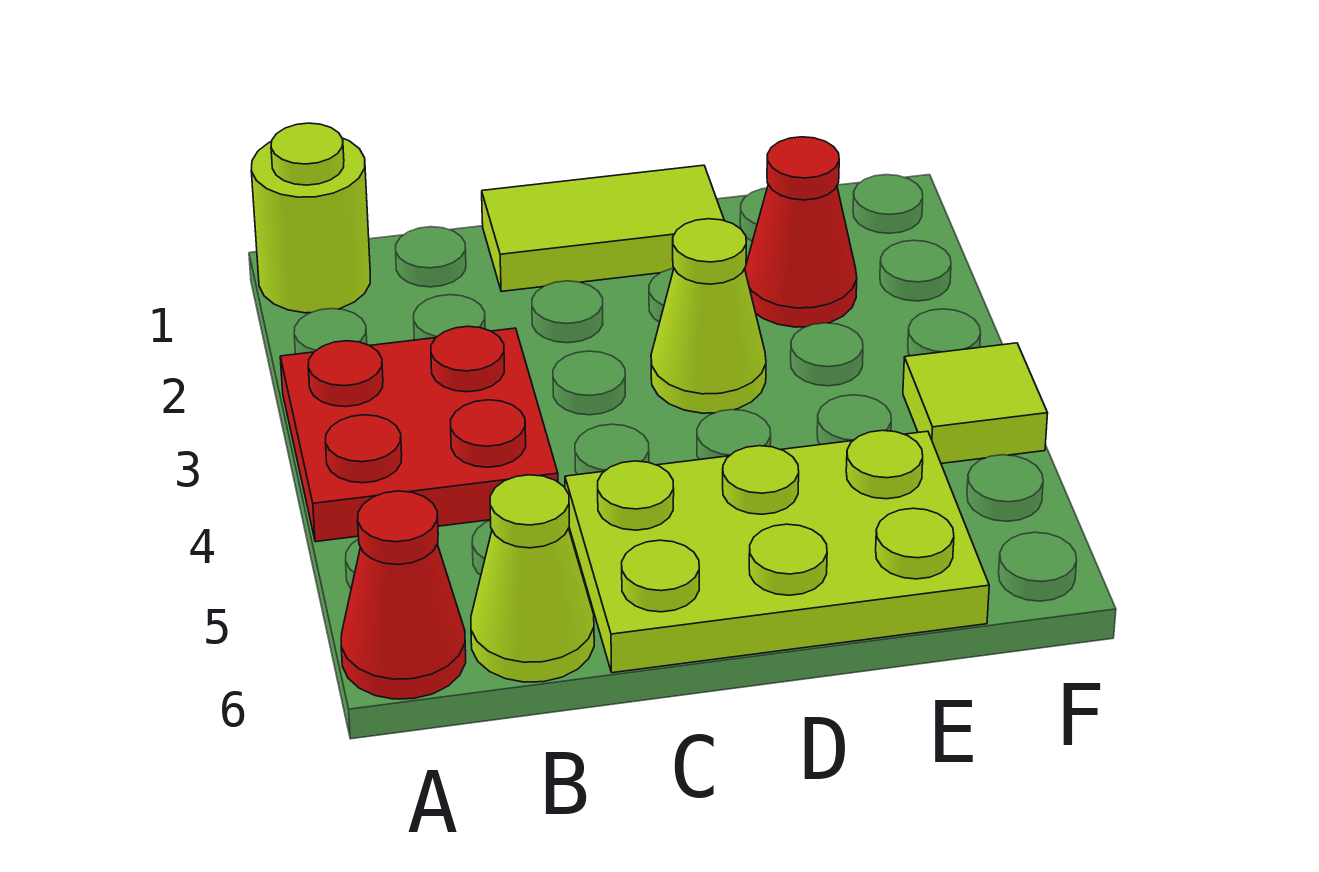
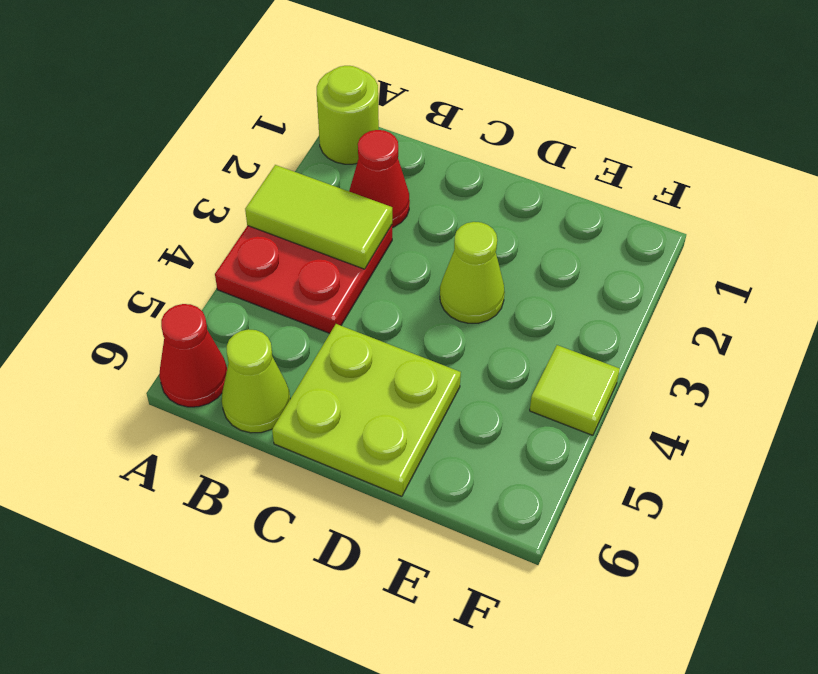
lime 1x2 tile [482,165,724,292] -> lime 1x2 tile moved to [245,165,392,269]
lime 2x3 plate [565,430,989,673] -> lime 2x2 plate [272,324,461,496]
red 1x1 cone [745,137,857,327] -> red 1x1 cone moved to [349,130,410,228]

